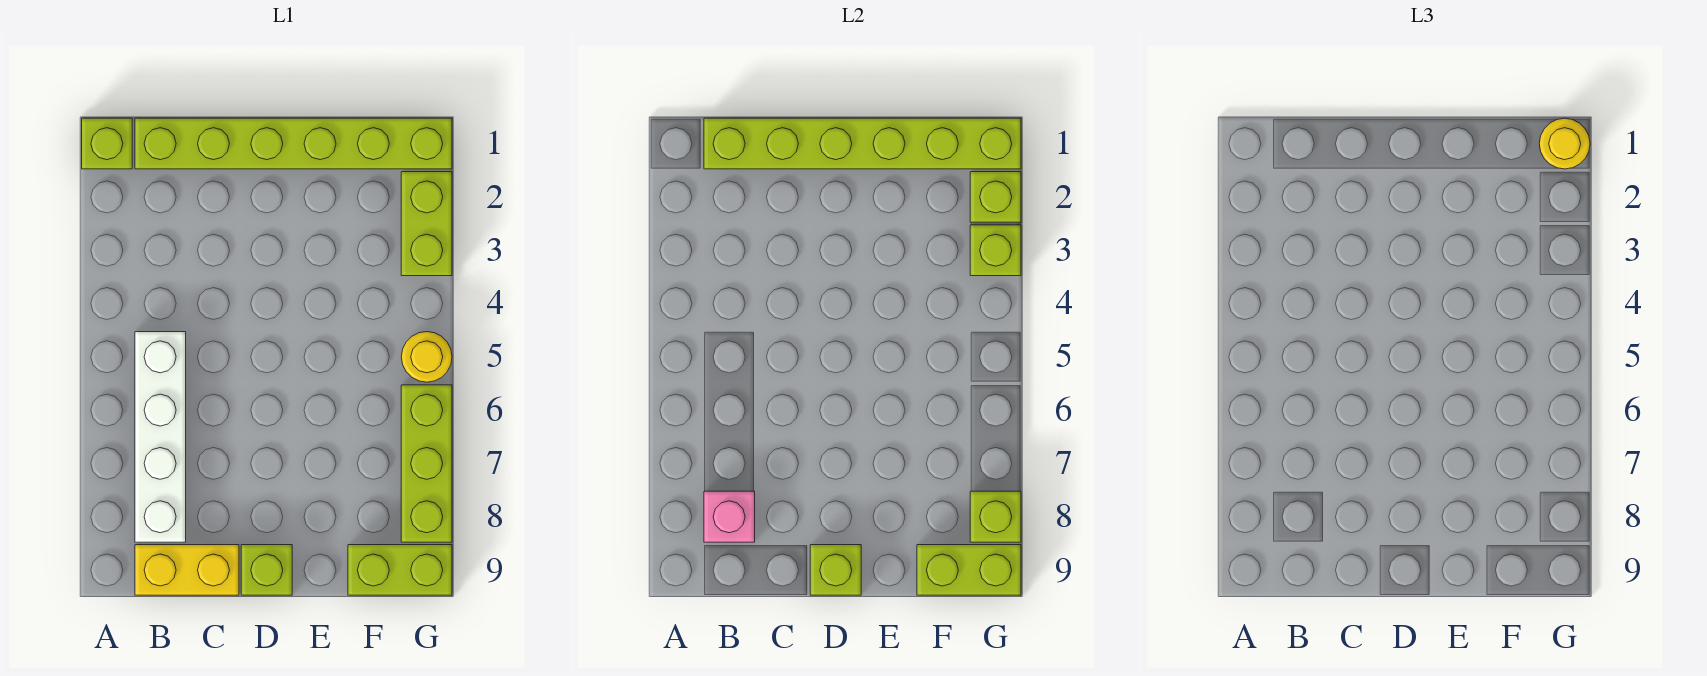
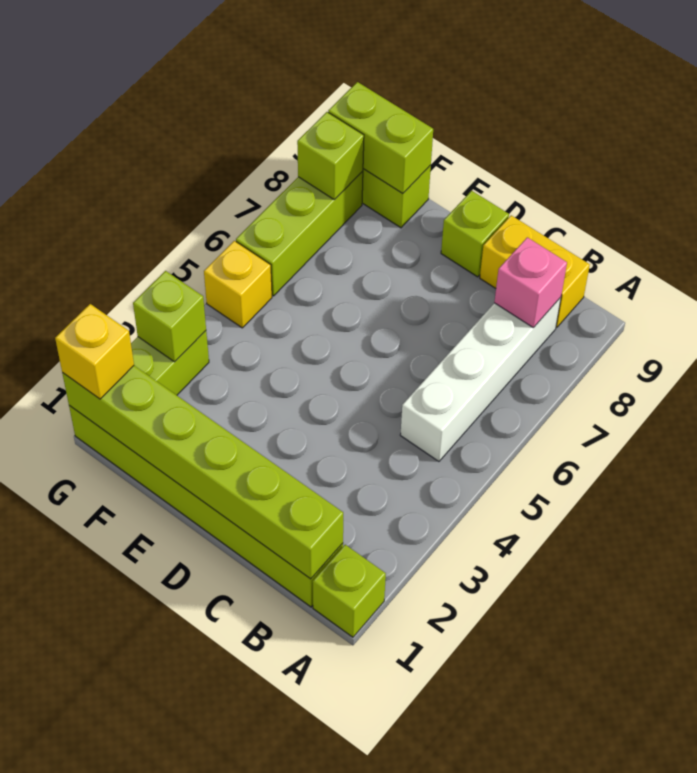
lime 1x1 brick [810,545,861,595] -> none
yellow 1x1 round brick [1539,118,1590,169] -> yellow 1x1 brick [55,304,134,399]
lime 1x1 brick [970,172,1021,222] -> none
yellow 1x1 round brick [401,332,452,382] -> yellow 1x1 brick [204,241,272,328]

